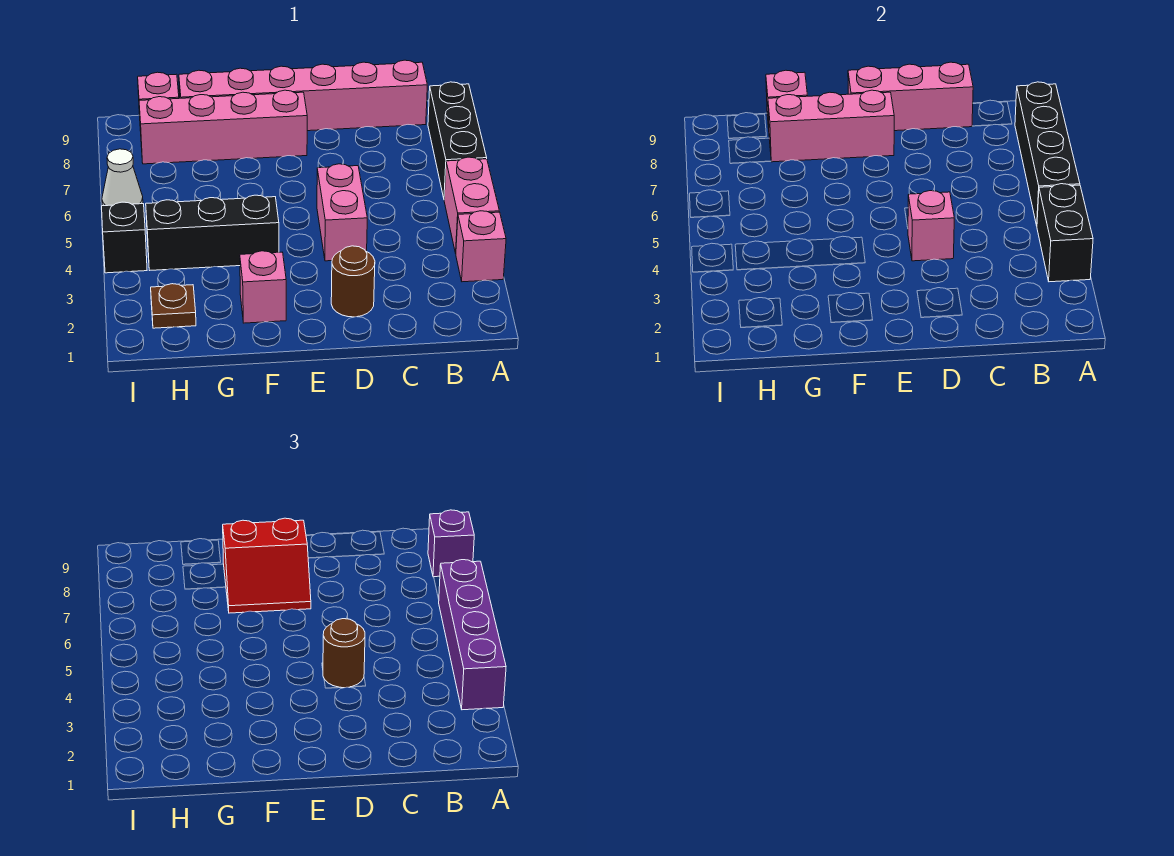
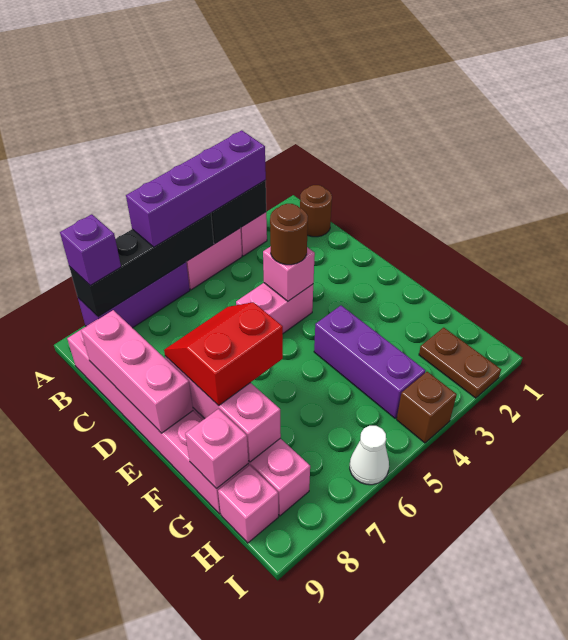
black 1x3 brick [428,82,487,198] -> purple 1x3 brick [78,262,190,328]
brown 1x1 round brick [331,246,375,317] -> brown 1x1 round brick moved to [300,185,332,237]
red 2x2 slope [223,518,311,613] -> red 2x2 slope turned to [164,302,283,406]
pink 1x1 brick [240,251,286,323] -> none
black 1x3 brick [146,195,279,270] -> purple 1x3 brick [314,306,425,418]
brown 1x1 plate [151,284,196,328] -> brown 1x2 plate [419,328,501,398]
black 1x1 brick [102,202,147,273] -> brown 1x1 brick [397,372,457,443]

